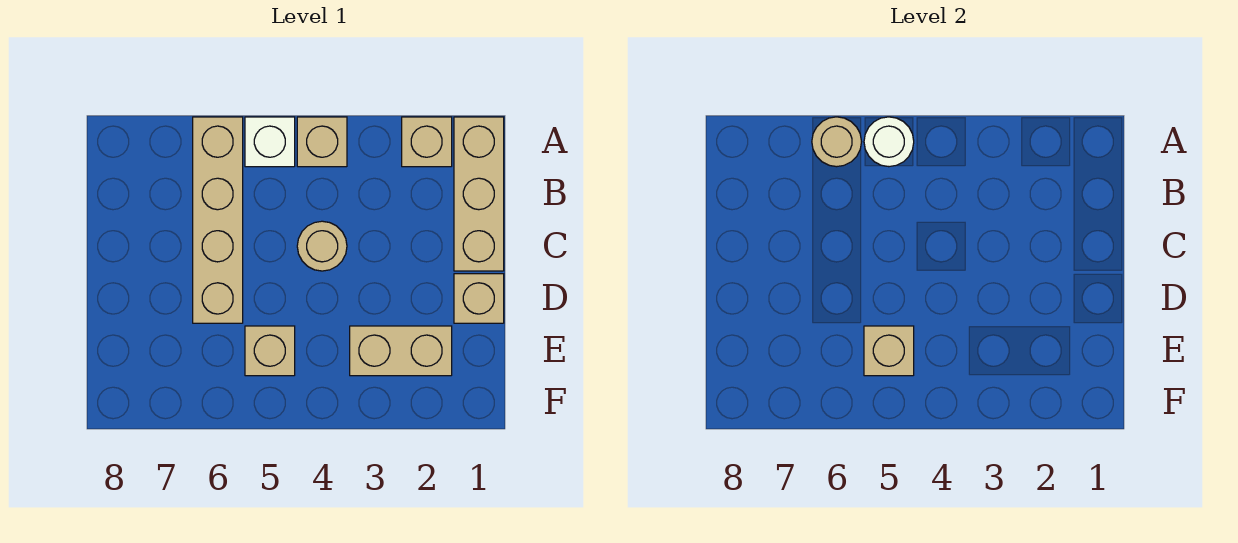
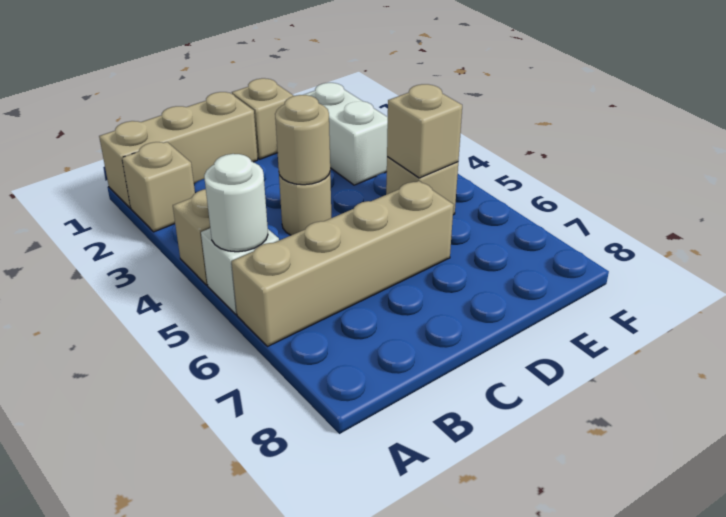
tan 1x1 round brick [812,117,861,167] -> tan 1x1 round brick moved to [275,95,330,185]
tan 1x2 brick [350,326,452,376] -> white 1x2 brick [304,83,388,185]

